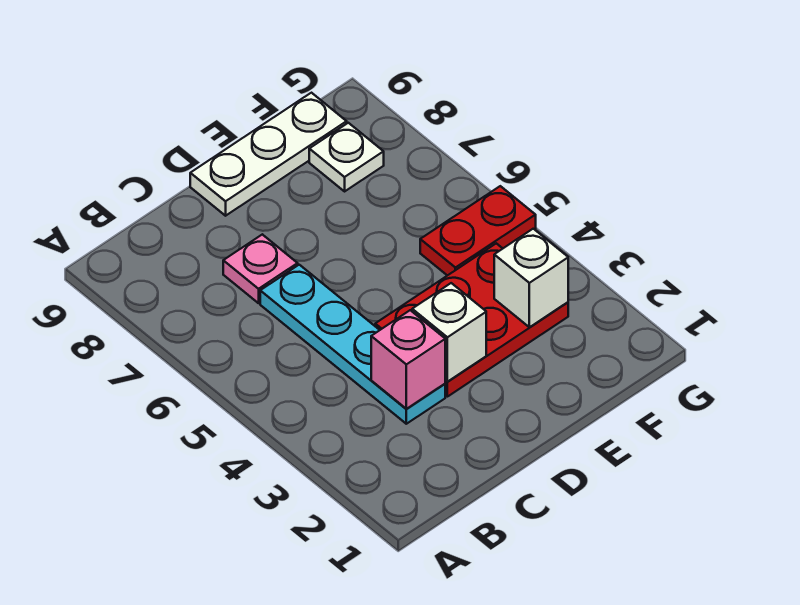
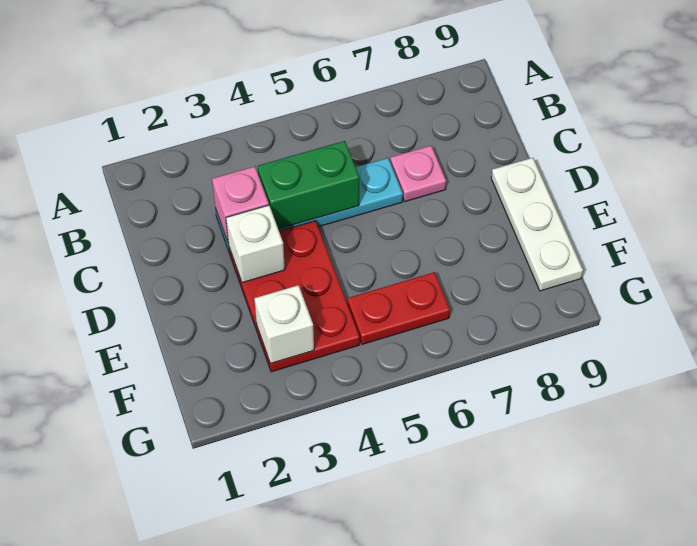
none -> green 1x2 brick [257,141,359,229]
red 1x2 plate [420,186,536,276] -> red 1x2 plate turned to [347,272,450,344]
white 1x1 plate [309,123,384,191] -> none

